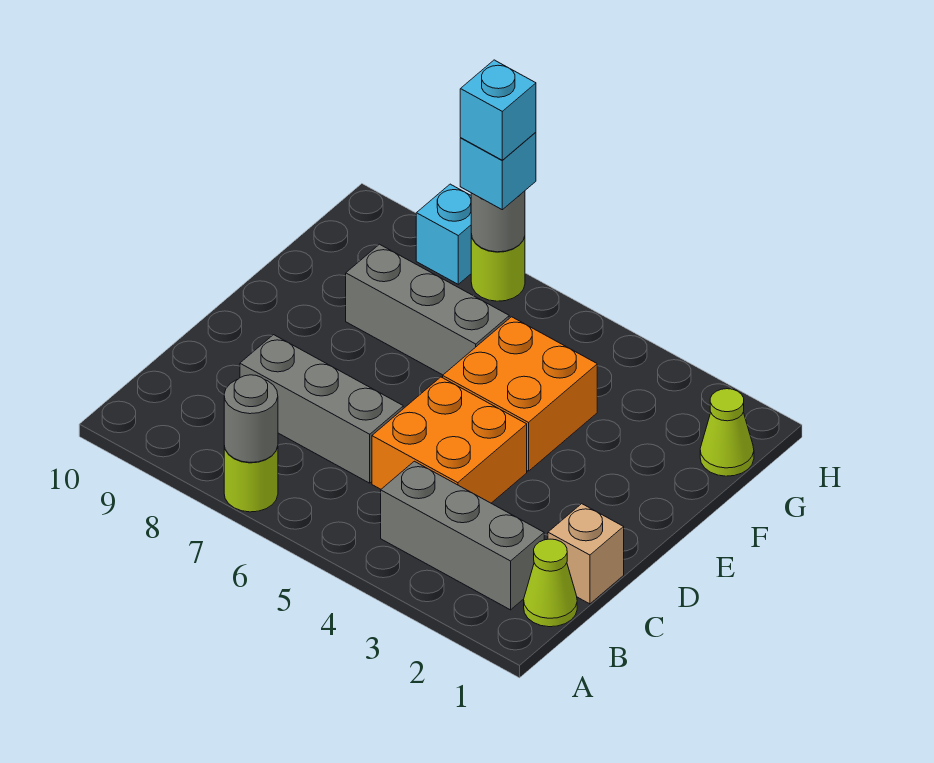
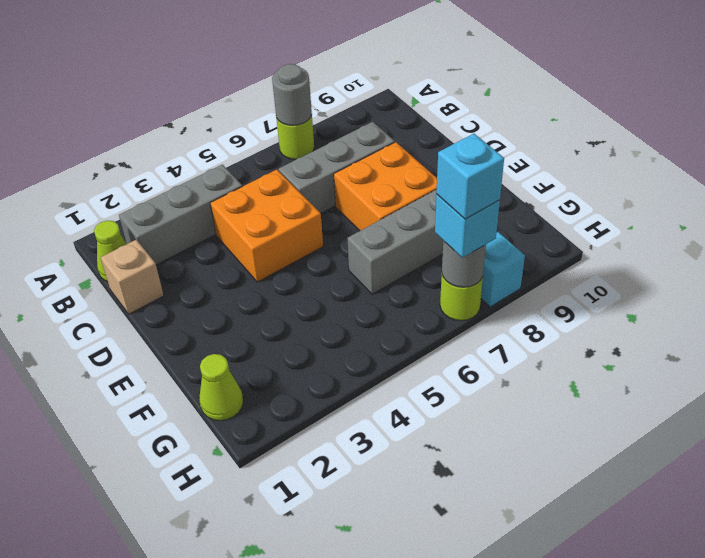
orange 2x2 brick [443,317,597,471] -> orange 2x2 brick moved to [334,142,437,231]

